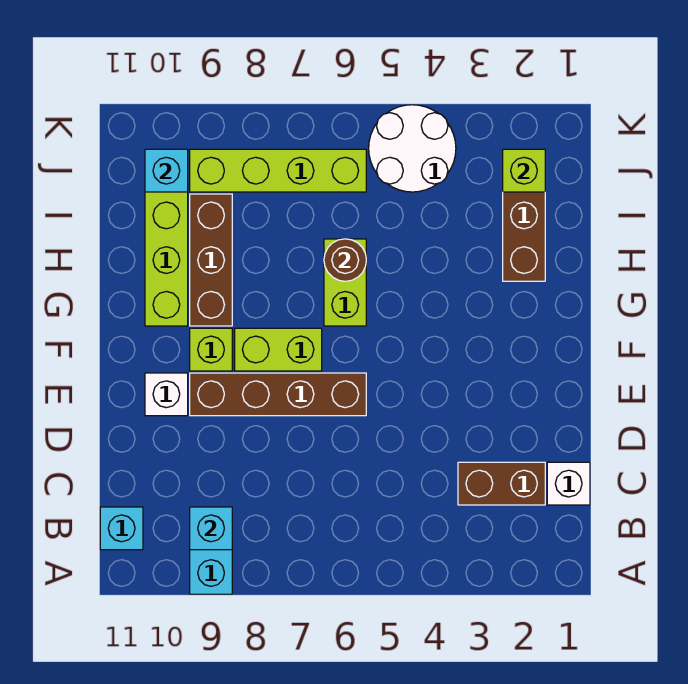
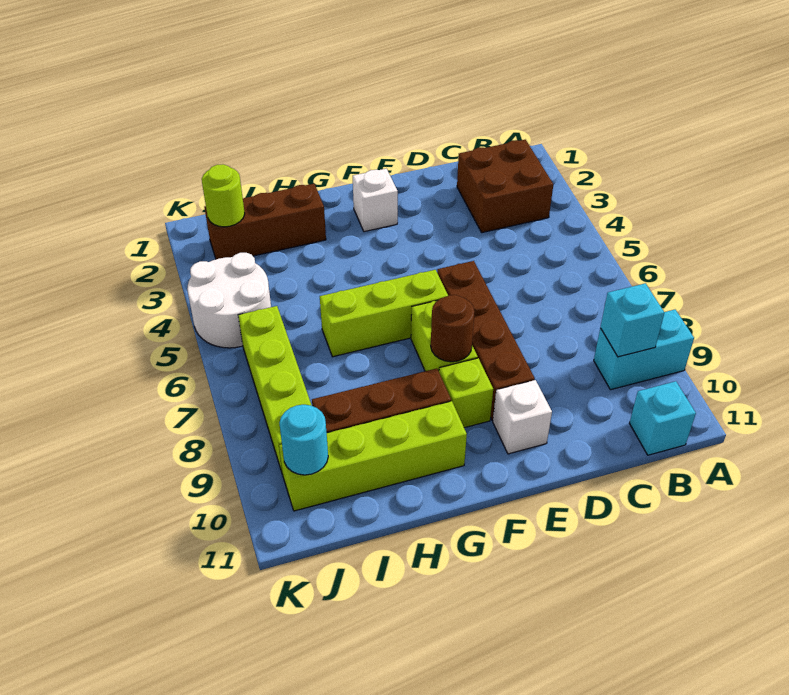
white 1x1 brick [547,462,590,505] -> white 1x1 brick moved to [353,169,398,232]
brown 1x2 brick [458,462,545,505] -> brown 2x2 brick [457,140,553,233]
lime 1x2 brick [324,239,366,326] -> lime 1x3 brick [320,270,448,357]
brown 1x1 round brick [324,239,366,281] -> brown 1x1 round brick moved to [431,295,475,362]
lime 1x1 brick [503,149,545,192] -> lime 1x1 round brick [202,164,245,227]
cyan 1x1 brick [145,149,188,192] -> cyan 1x1 round brick [279,405,328,475]

